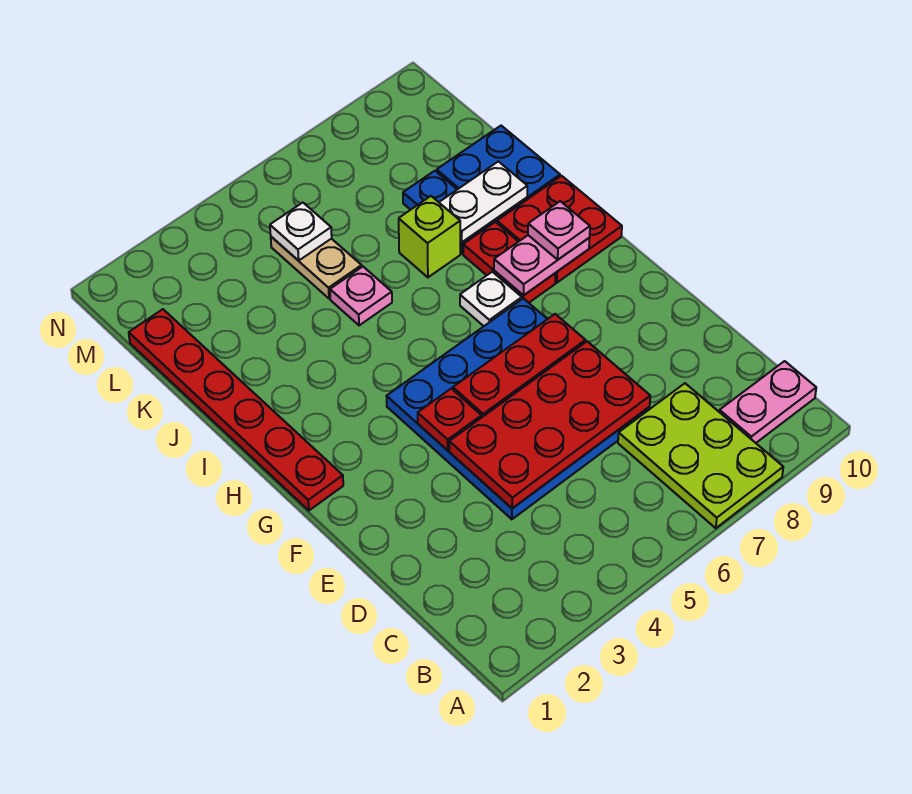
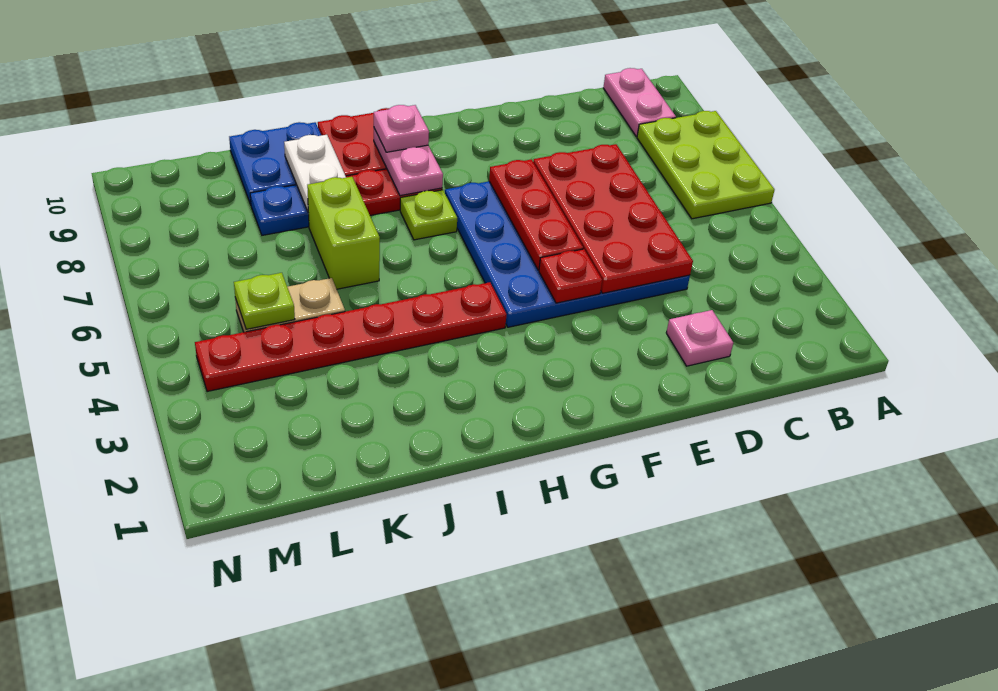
lime 2x3 plate [618,383,783,528] -> lime 2x3 plate turned to [637,111,774,219]
red 1x6 plate [129,309,343,510] -> red 1x6 plate moved to [195,282,507,392]
white 1x1 plate [460,272,522,326] -> lime 1x1 plate [400,190,457,240]
pink 1x1 plate [330,267,392,325] -> pink 1x1 plate moved to [666,310,733,366]
lime 1x1 brick [399,196,460,277] -> lime 1x2 brick [307,177,380,289]
white 1x1 plate [270,203,332,261] -> lime 1x1 plate [234,273,295,329]

